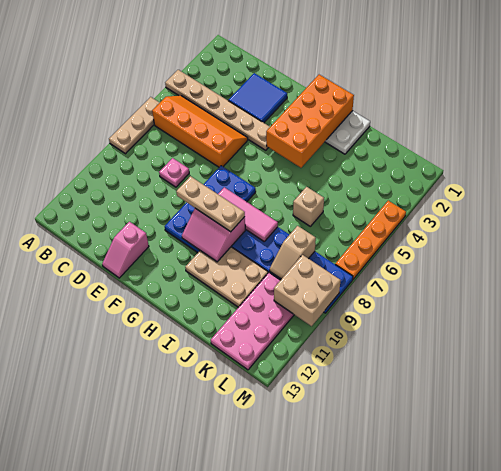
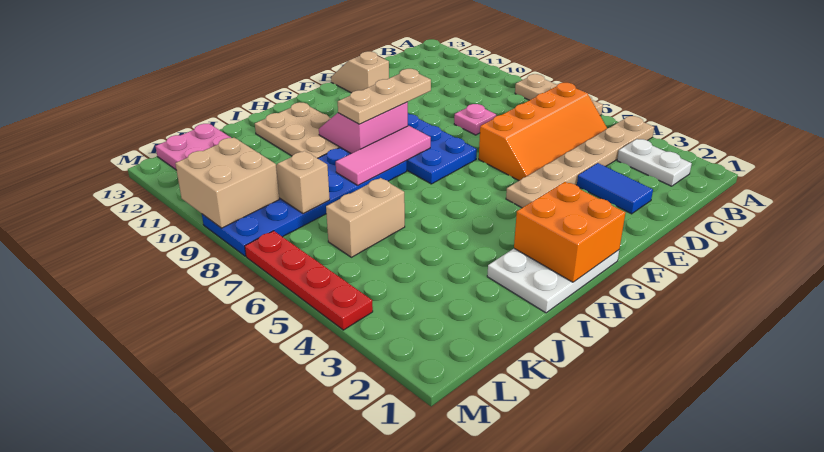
none -> white 1x2 plate [617,139,692,186]
blue 2x2 tile [228,73,287,123] -> blue 1x2 tile [577,163,653,214]
pink 1x2 slope [102,222,149,278] -> tan 1x2 slope [331,51,389,93]
orange 2x4 brick [266,75,354,168] -> orange 2x2 brick [514,182,625,282]
tan 2x3 plate [185,247,268,307] -> tan 2x3 plate turned to [255,102,340,158]
tan 1x1 brick [293,187,324,226] -> tan 1x2 brick [326,178,405,257]
orange 1x4 plate [335,201,406,279] -> red 1x4 plate [245,231,373,330]

